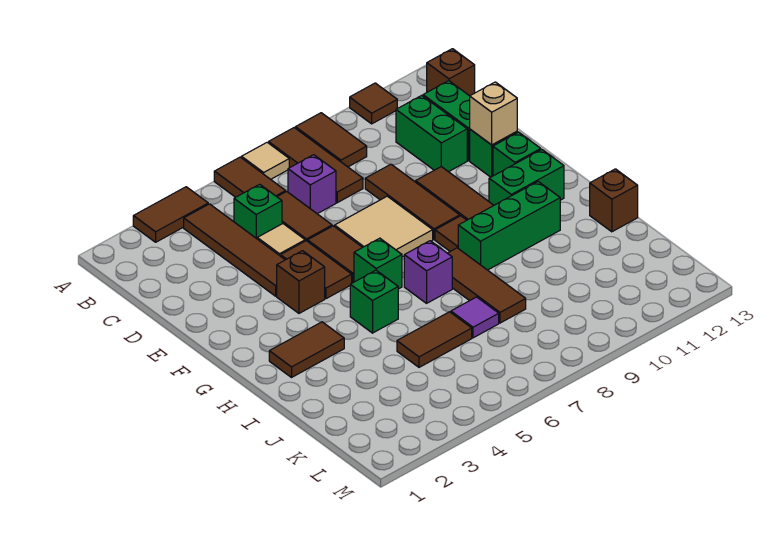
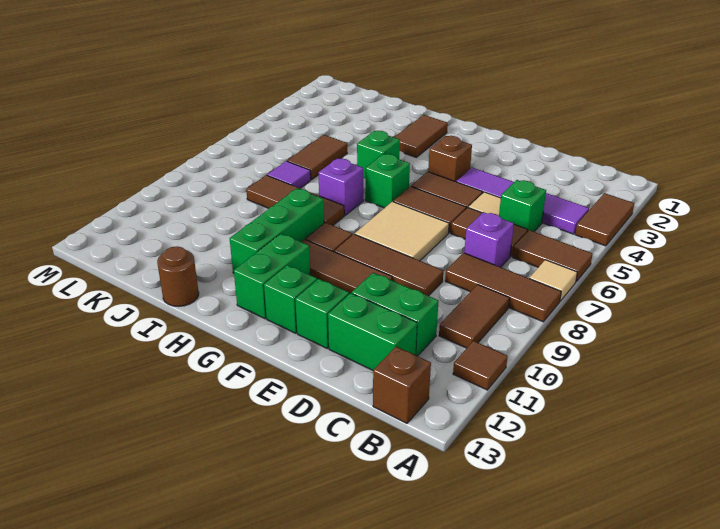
brown 1x2 tile [296,113,367,167] -> brown 1x2 tile turned to [439,284,509,348]
brown 1x4 tile [184,204,285,296] -> purple 1x4 tile [456,167,589,234]
tan 1x1 brick [470,82,517,145] -> none
brown 1x1 brick [590,169,638,232] -> brown 1x1 round brick [157,246,199,307]

